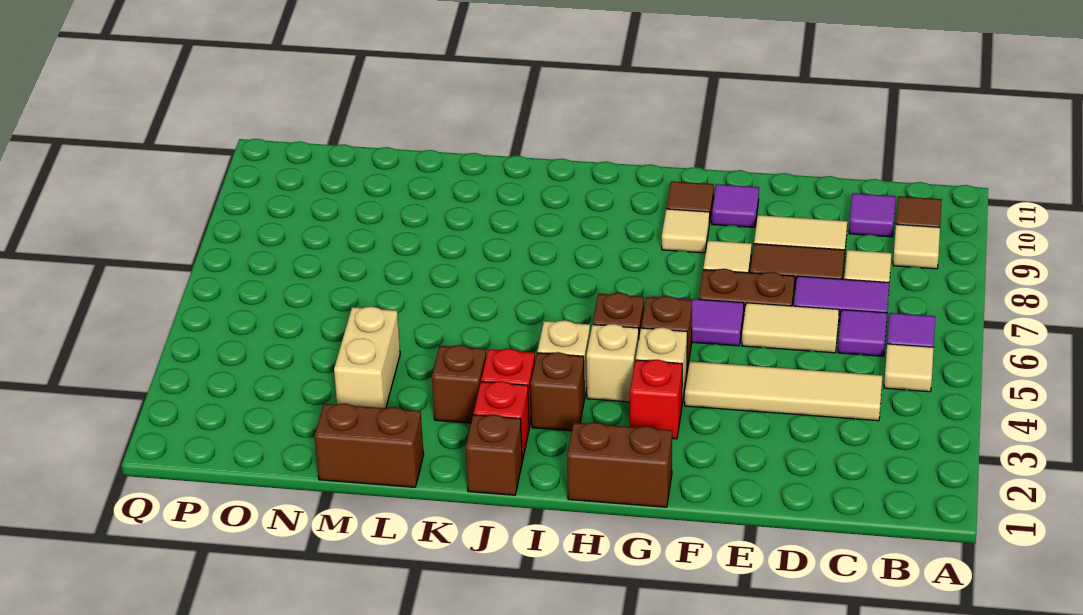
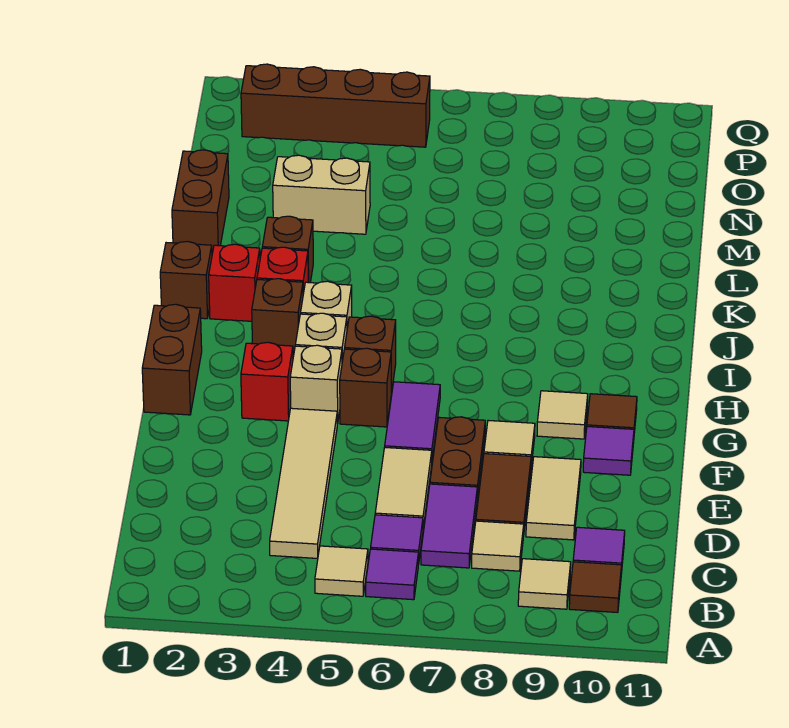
none -> brown 1x4 brick [241,64,430,147]

